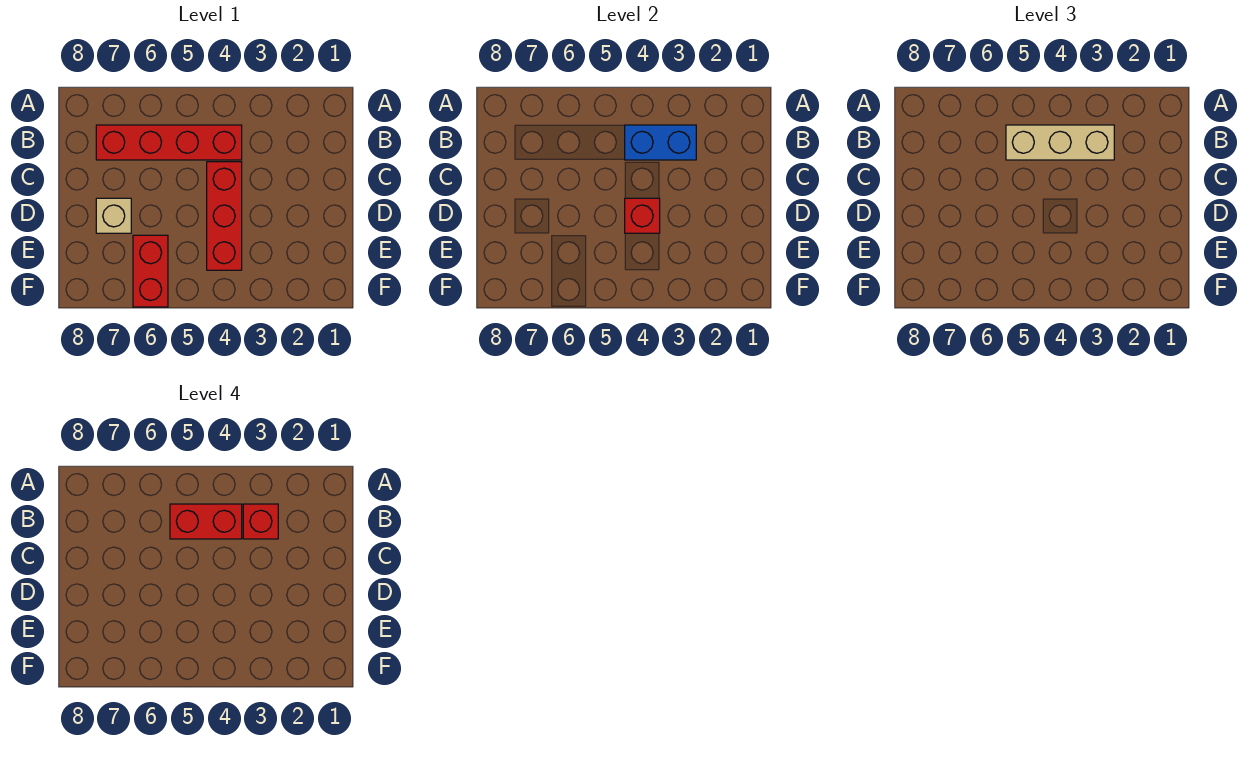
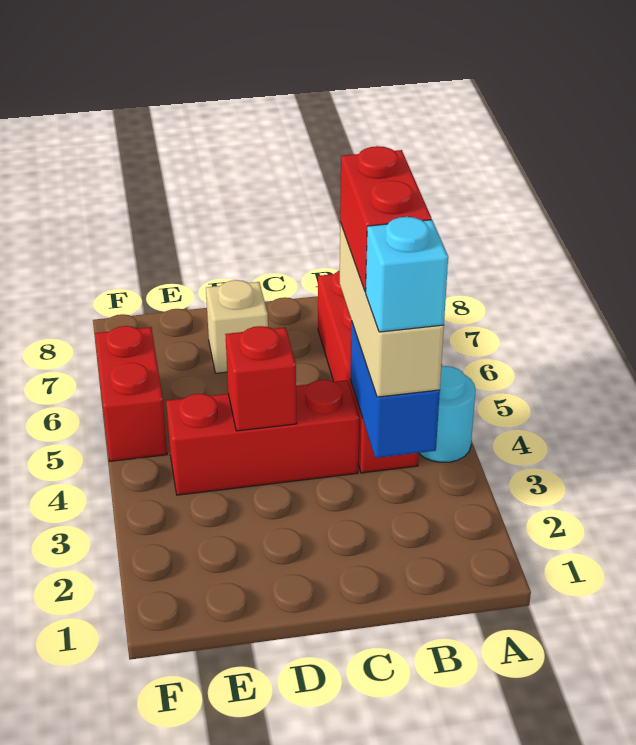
none -> cyan 1x1 round brick [419,366,476,462]
red 1x1 brick [243,504,278,539] -> cyan 1x1 brick [366,217,448,332]
red 1x2 brick [133,235,168,307] -> red 1x2 brick turned to [95,326,167,461]

